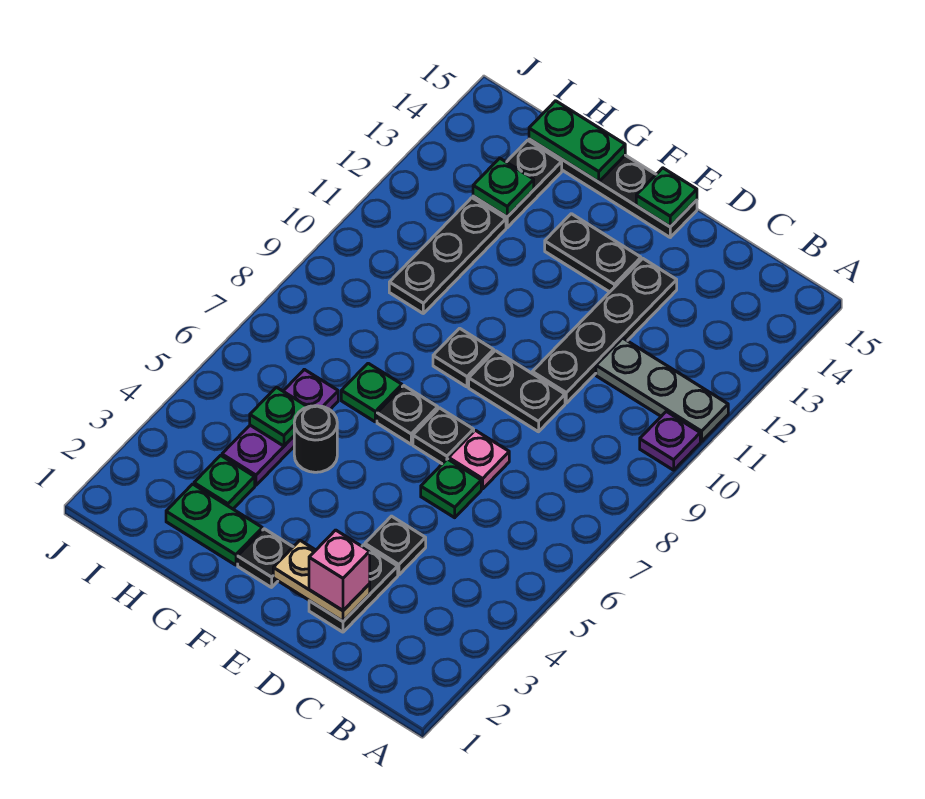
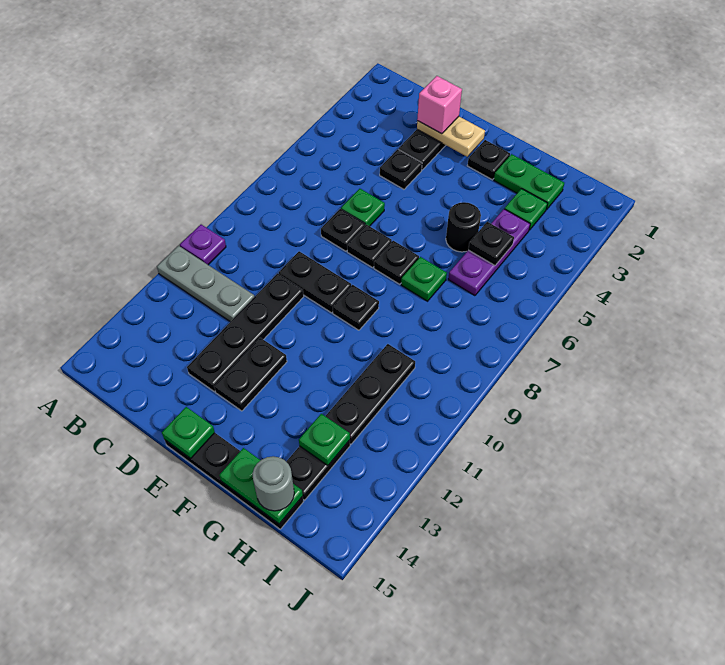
pink 1x1 plate [449,430,509,489] -> black 1x1 plate [321,209,365,251]
black 1x2 plate [545,214,641,292] -> black 1x2 plate turned to [214,338,287,411]
green 1x1 plate [250,387,307,446] -> black 1x1 plate [468,222,514,265]
none -> grey 1x1 round brick [253,456,294,511]

